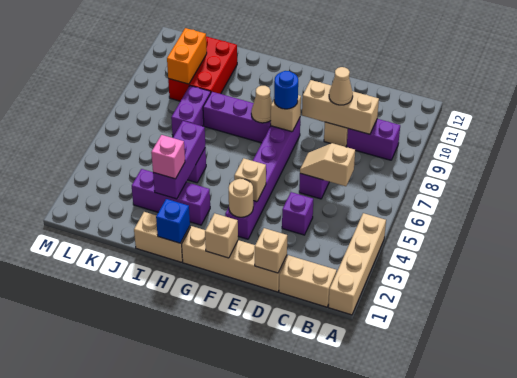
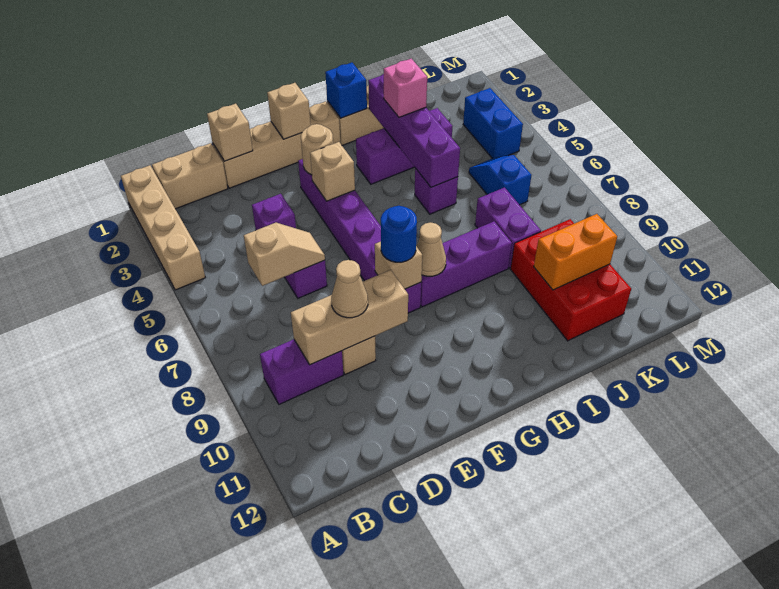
purple 1x3 brick [153,121,205,199] -> purple 1x4 brick [368,74,460,187]
none -> blue 1x2 slope [469,155,531,205]
orange 1x2 brick [167,28,207,84] -> orange 1x2 brick turned to [534,214,617,290]
none -> blue 1x2 brick [463,88,523,158]

